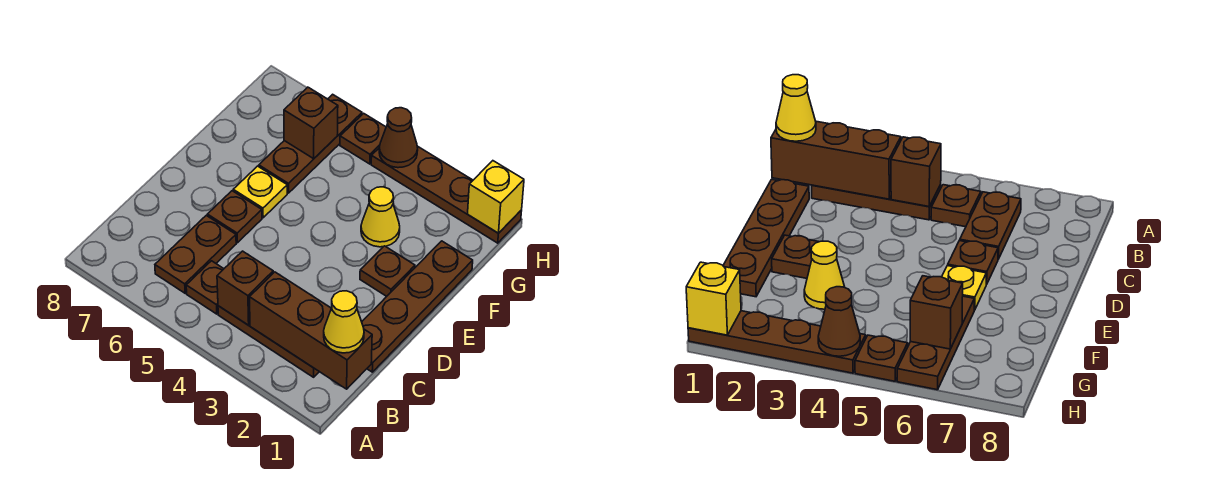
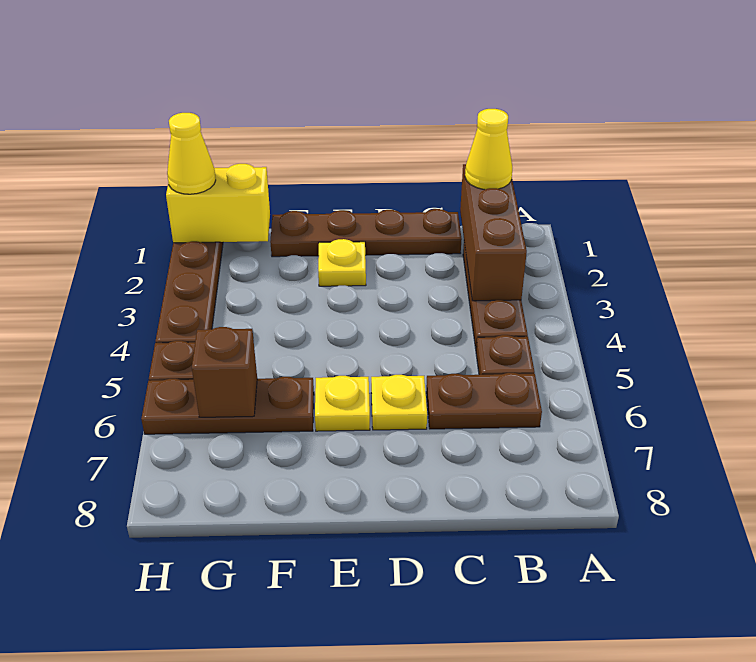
brown 1x1 brick [217,251,273,325] -> none
brown 1x1 plate [207,191,262,243] -> yellow 1x1 plate [371,375,427,430]
brown 1x1 plate [360,246,415,296] -> yellow 1x1 plate [318,239,366,286]
yellow 1x1 cone [361,187,400,247] -> yellow 1x1 cone moved to [167,113,216,194]
yellow 1x1 brick [468,161,524,233] -> yellow 1x2 brick [166,164,270,243]
brown 1x1 cone [379,108,418,168] -> none

